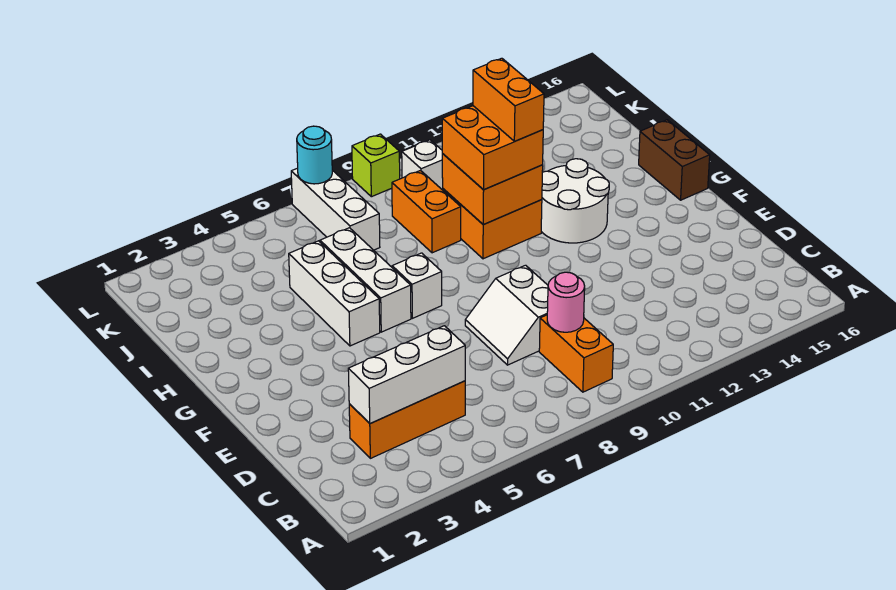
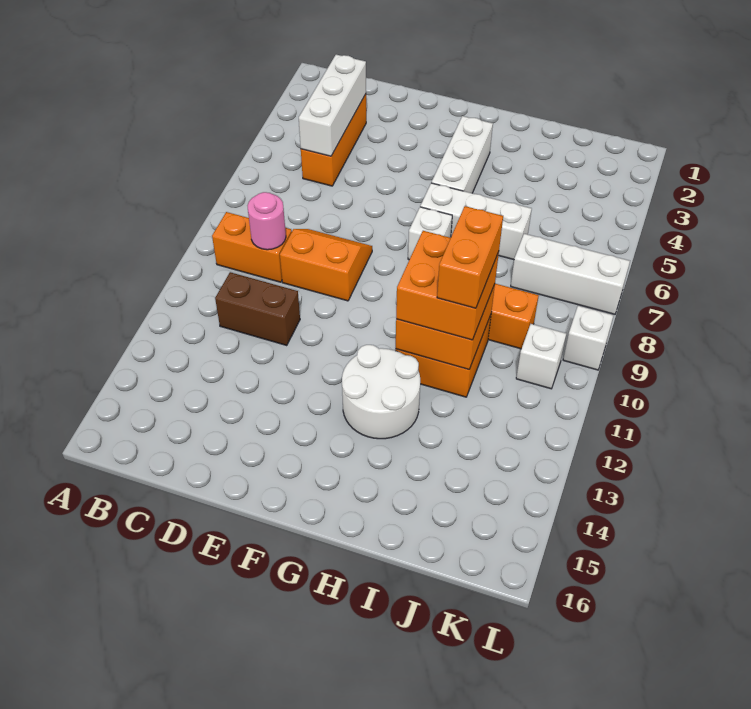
white 2x2 slope [465,265,548,365] -> orange 2x2 slope [280,229,372,301]
white 1x3 brick [289,241,380,346] -> white 1x3 brick turned to [431,116,493,193]
brown 1x2 brick [639,120,710,200] -> brown 1x2 brick moved to [215,272,300,346]
orange 1x2 brick [473,58,544,141] -> orange 1x2 brick turned to [437,206,503,308]
cyan 1x1 round brick [297,126,332,184] -> none
lime 1x1 brick [352,134,400,197] -> white 1x1 brick [563,306,614,370]

